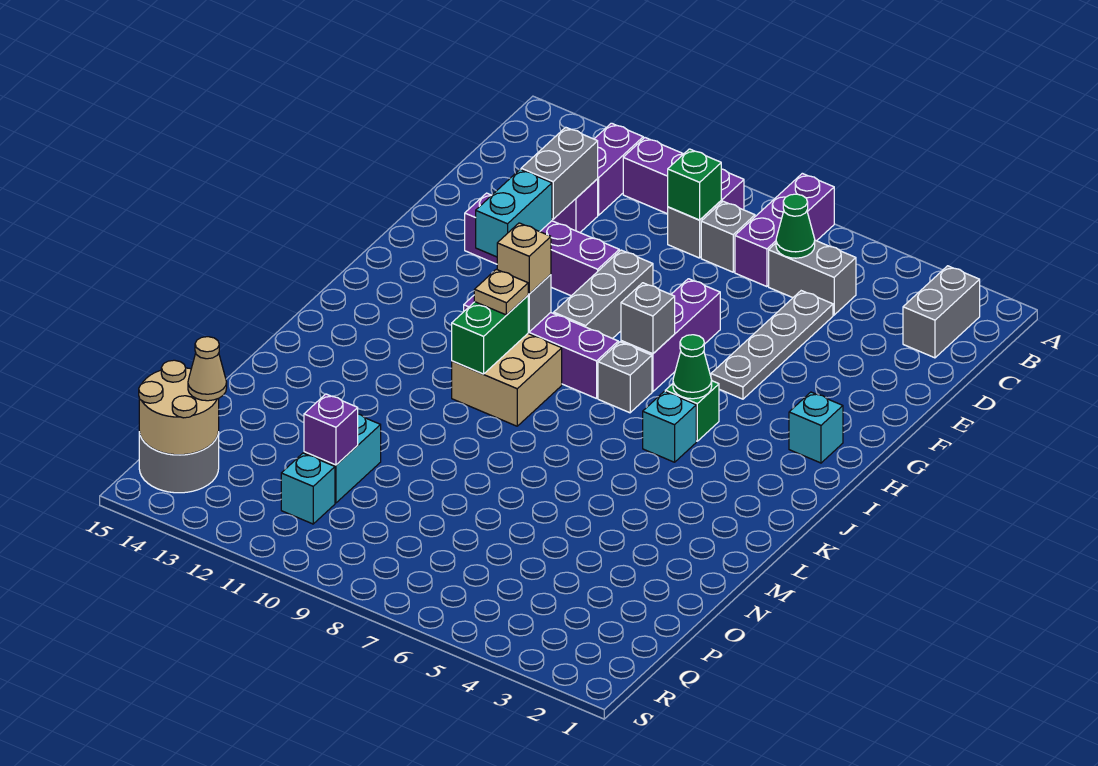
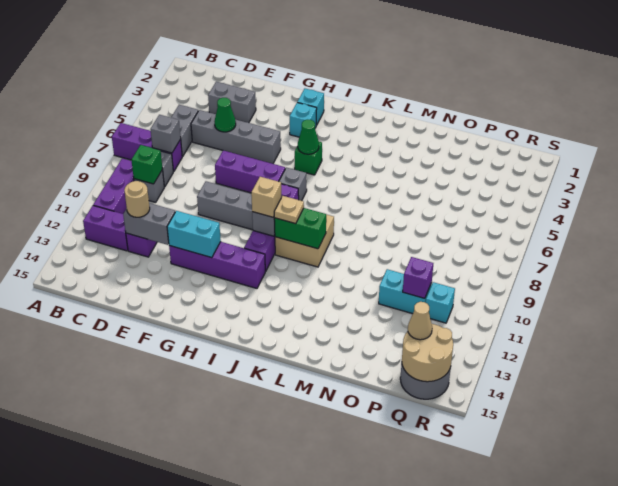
grey 1x2 brick [903,266,980,358] -> grey 1x2 brick moved to [208,82,256,123]
green 1x1 cone [776,194,815,258] -> green 1x1 cone moved to [214,98,236,132]
grey 1x4 plate [711,291,833,399] -> grey 1x4 brick [191,110,281,164]
none -> tan 1x1 round brick [124,181,150,217]
purple 1x4 brick [465,193,619,296] -> purple 1x4 brick turned to [169,242,265,288]
grey 1x1 brick [621,283,675,354] -> grey 1x1 brick moved to [150,115,181,153]
cyan 1x1 brick [643,391,696,462] -> cyan 1x1 brick moved to [290,103,317,137]

